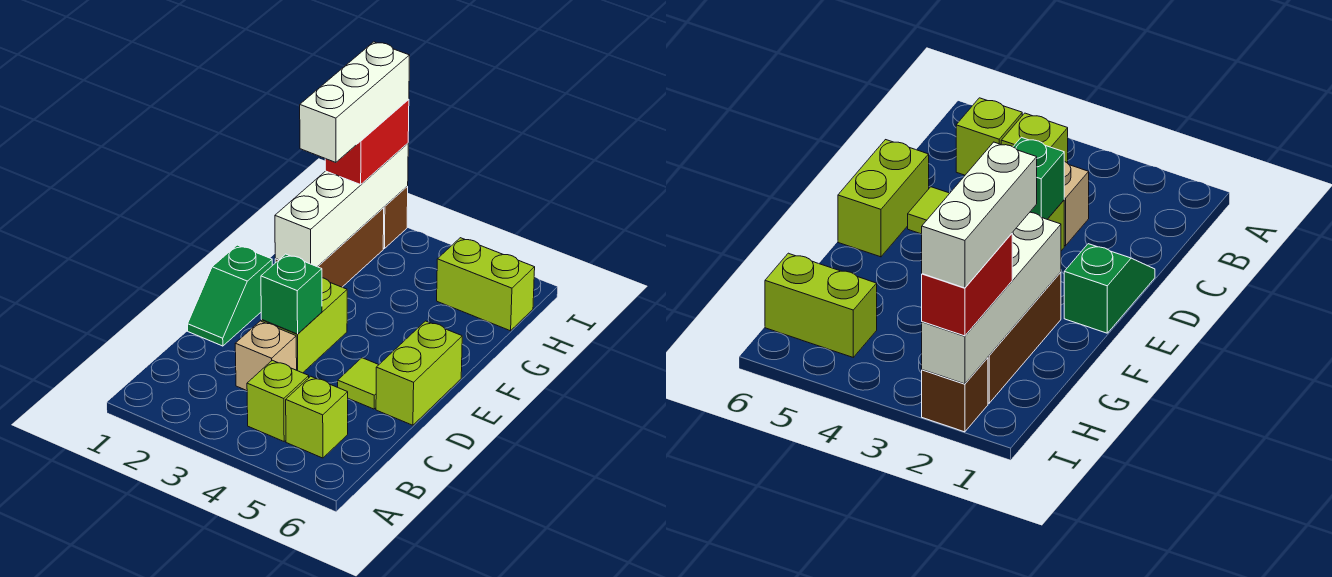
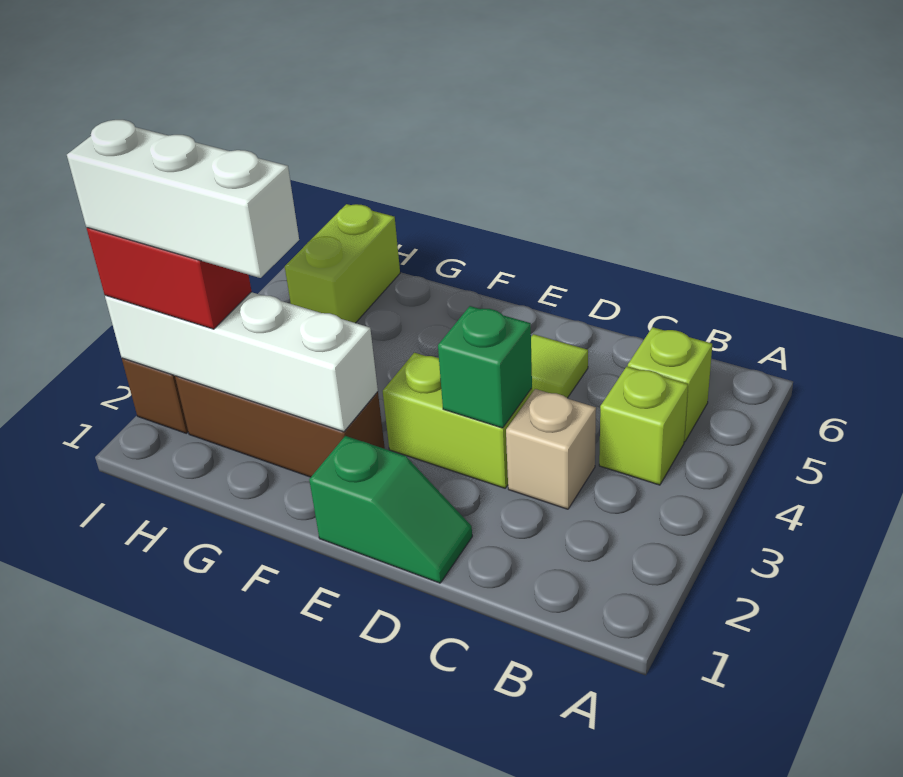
lime 1x2 brick [376,321,462,425] -> none

